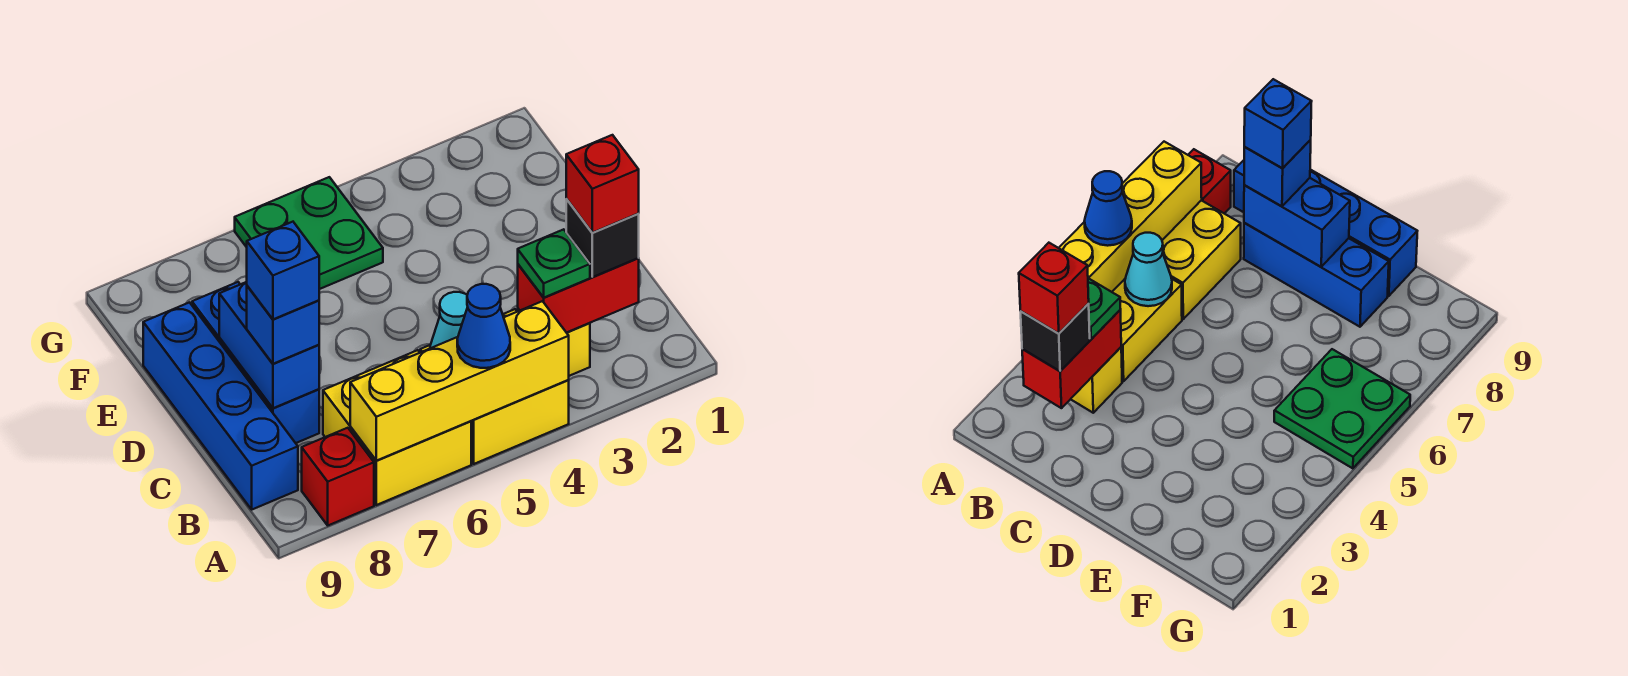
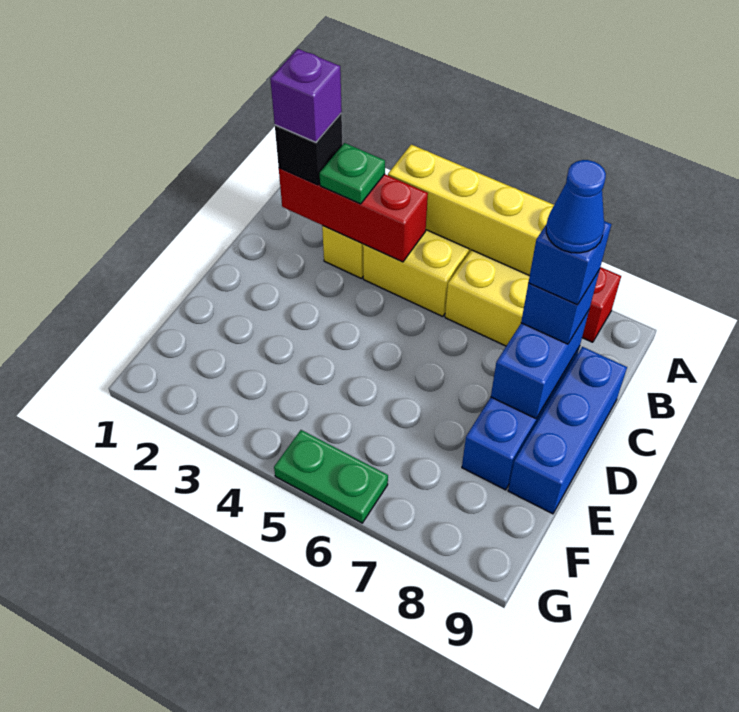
blue 1x1 cone [457,284,510,368] -> blue 1x1 cone moved to [546,160,606,253]
red 1x2 brick [518,258,639,333] -> red 1x3 brick [279,168,428,262]
red 1x1 brick [566,135,639,233] -> purple 1x1 brick [270,49,342,142]
cyan 1x1 cone [430,292,468,348] -> none
blue 1x4 brick [143,302,298,509] -> blue 1x3 brick [508,347,627,514]
green 2x2 plate [235,177,383,289] -> green 1x2 plate [274,430,388,523]

